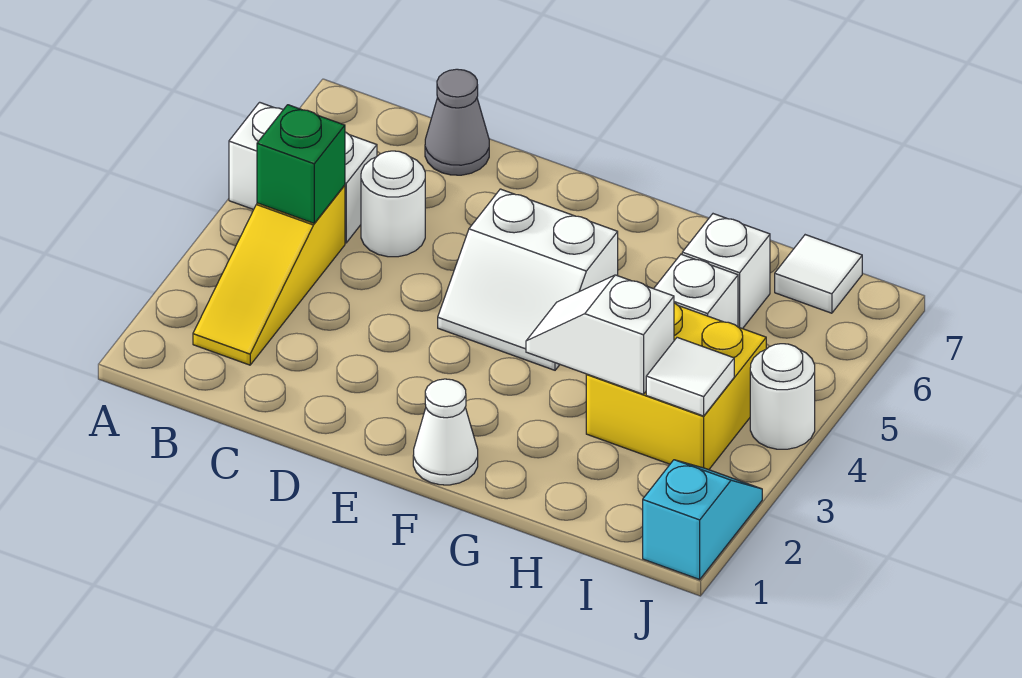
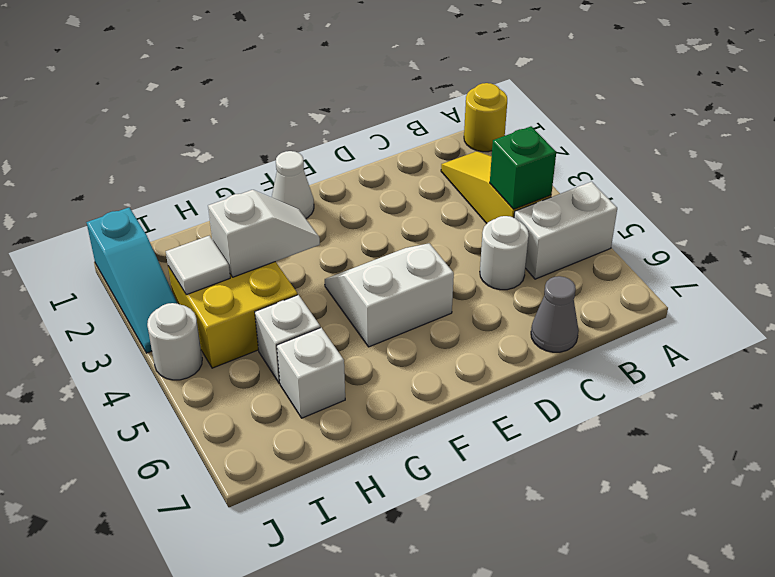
none -> yellow 1x1 round brick [464,83,507,152]
white 1x1 tile [775,235,862,313] -> none
cyan 1x2 slope [643,460,762,579] -> cyan 1x3 slope [86,208,178,353]

